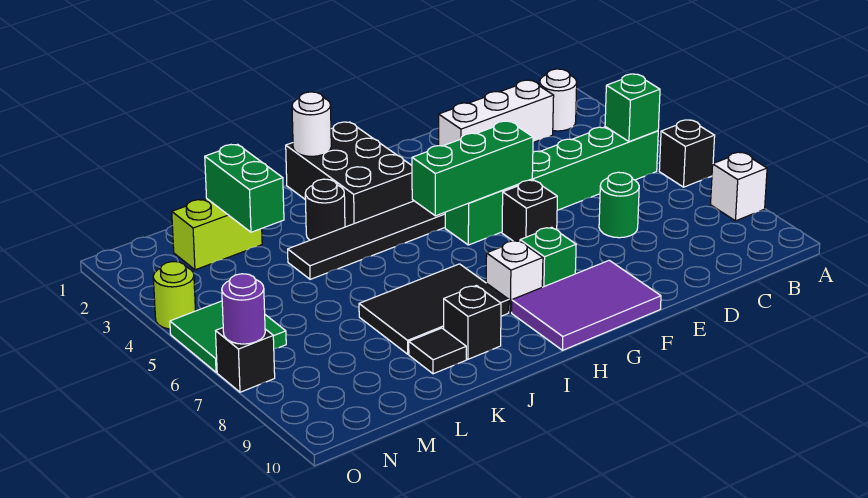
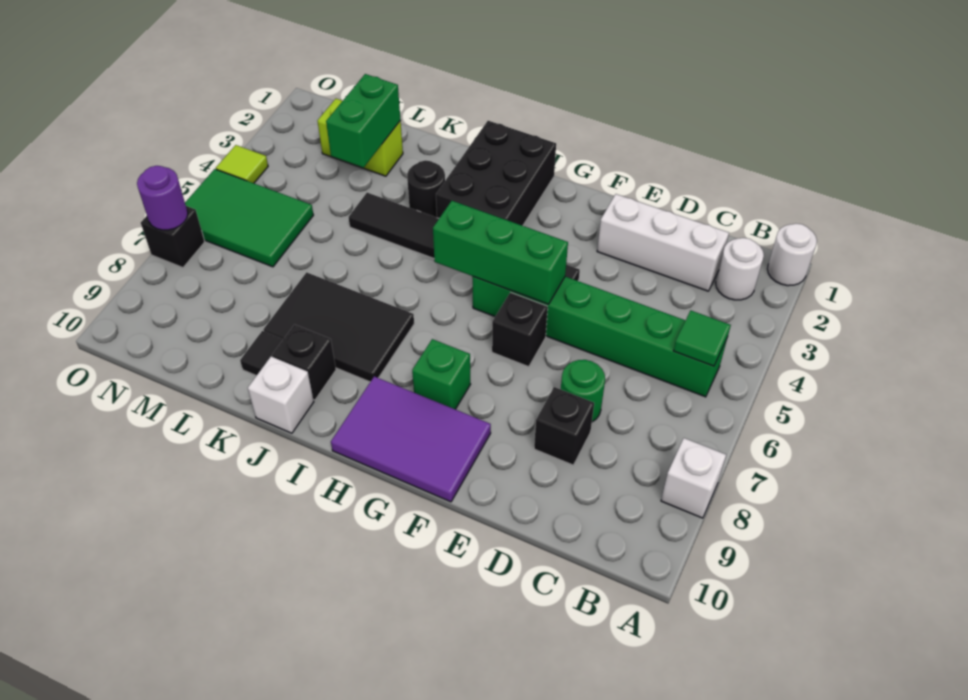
black 1x1 brick [659,120,715,187] -> black 1x1 brick moved to [534,387,594,465]
green 1x1 brick [605,74,660,142] -> green 1x1 tile [674,311,731,366]
white 1x1 brick [486,240,543,312] -> white 1x1 brick moved to [248,357,314,433]
white 1x1 round brick [292,92,331,156] -> white 1x1 round brick moved to [767,224,817,286]
green 2x2 tile [170,301,286,372] -> green 2x3 tile [185,169,313,267]
lime 1x1 round brick [153,262,195,329] -> lime 1x1 tile [216,145,268,183]

